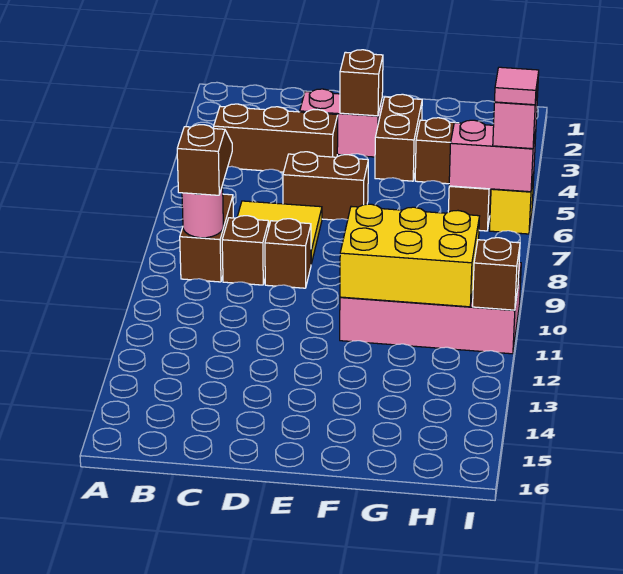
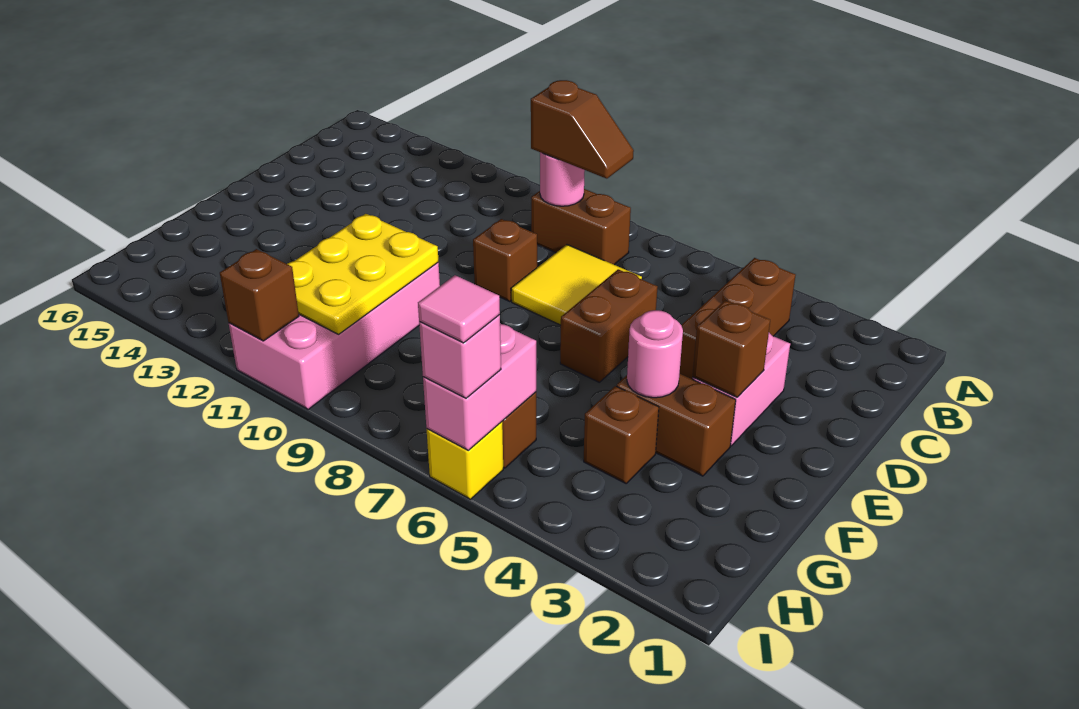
brown 1x1 brick [222,216,269,285] -> none
none -> pink 1x1 round brick [627,310,683,398]
yellow 2x3 brick [340,204,480,307] -> yellow 2x3 plate [287,214,439,334]

